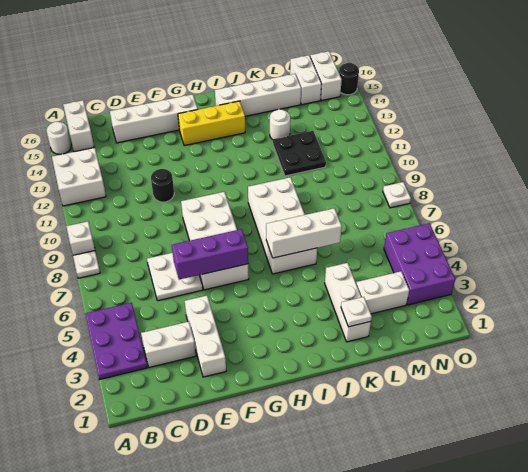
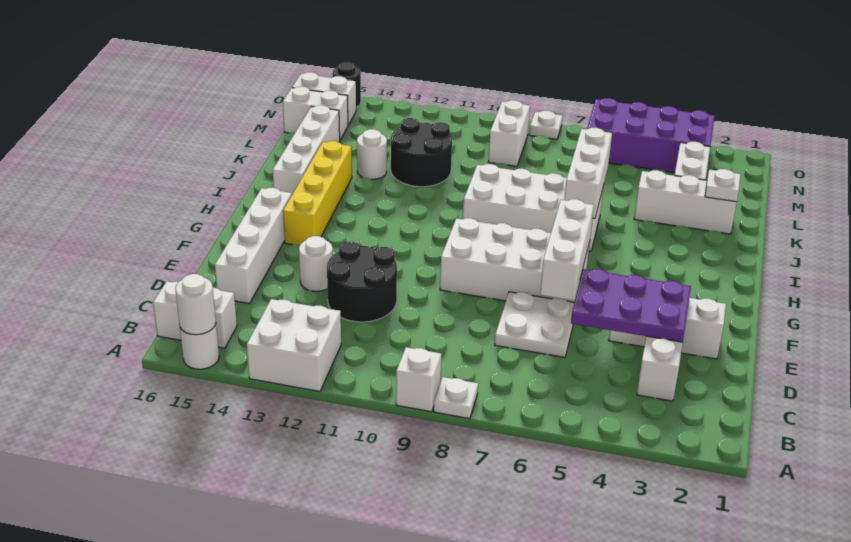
purple 2x3 plate [85,303,147,379] -> purple 2x3 plate moved to [571,269,691,342]
none -> white 1x1 round brick [175,274,216,335]
purple 1x3 brick [172,229,248,280] -> white 1x3 brick [540,199,594,300]
black 1x1 round brick [151,169,174,202] -> black 2x2 round brick [327,241,397,322]
none -> white 1x1 round brick [299,236,333,291]
yellow 1x3 brick [178,101,245,146] -> yellow 1x4 brick [283,141,352,245]
black 2x2 plate [273,131,326,176] -> black 2x2 round brick [391,118,452,187]
none -> white 1x2 brick [489,100,530,166]
purple 2x3 brick [384,223,455,305] -> purple 2x4 brick [587,98,715,173]

